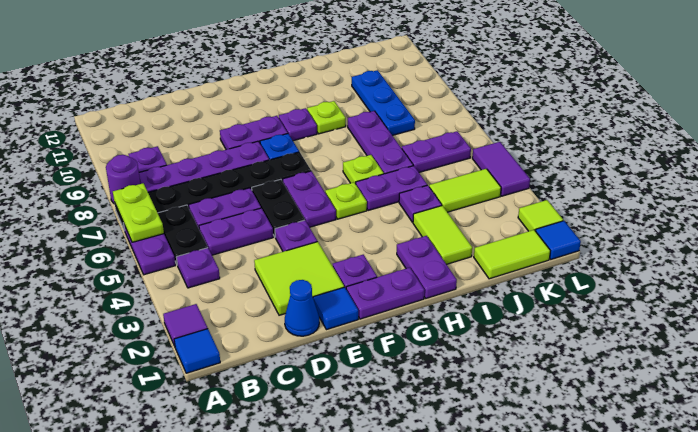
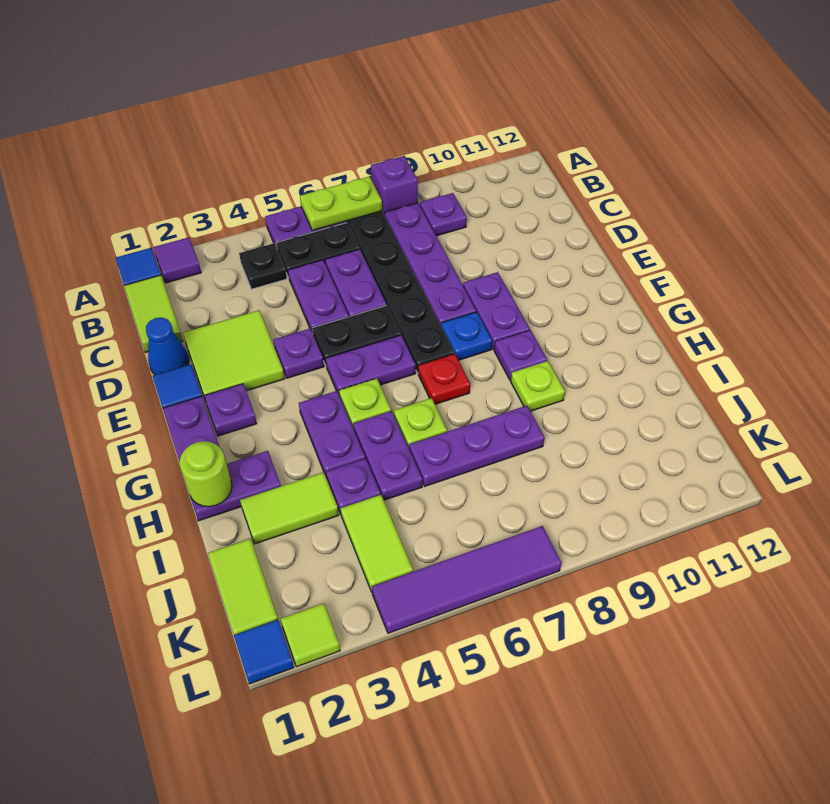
purple 1x1 round brick [106,155,140,204] -> purple 1x1 brick [371,156,418,215]
none -> lime 1x2 tile [124,275,183,352]
purple 1x1 plate [176,248,220,288] -> black 1x1 plate [239,243,287,289]
none -> red 1x1 plate [418,354,470,404]
none -> lime 1x1 round brick [180,441,232,507]
purple 1x2 plate [402,131,471,172] -> purple 1x2 plate moved to [299,391,365,478]
blue 1x3 plate [352,70,415,135] -> none
purple 1x2 tile [472,142,530,196] -> purple 1x4 tile [372,526,562,633]

